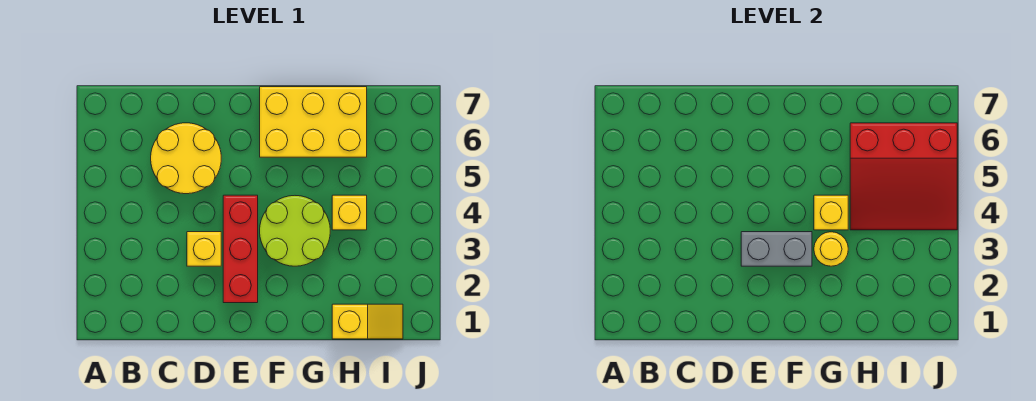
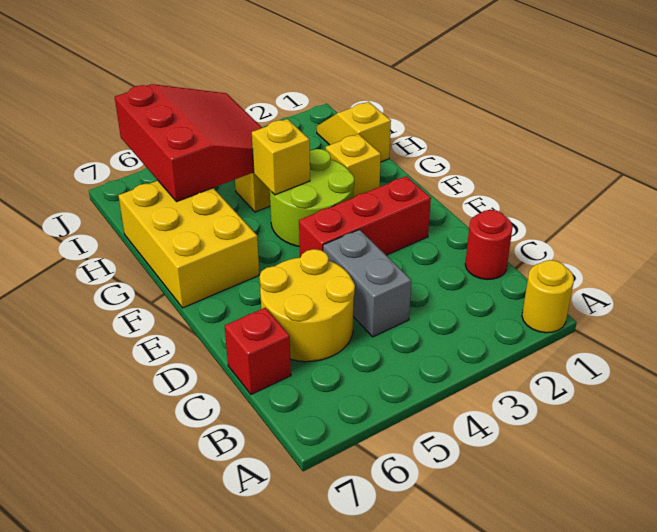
none -> red 1x1 round brick [465,210,513,280]
none -> red 1x1 brick [225,308,291,394]
yellow 1x1 brick [187,232,221,266] -> yellow 1x1 brick moved to [326,134,381,198]
grey 1x2 brick [741,232,812,266] -> grey 1x2 brick moved to [323,230,411,337]
yellow 1x1 round brick [814,232,848,266] -> yellow 1x1 round brick moved to [522,260,574,333]

